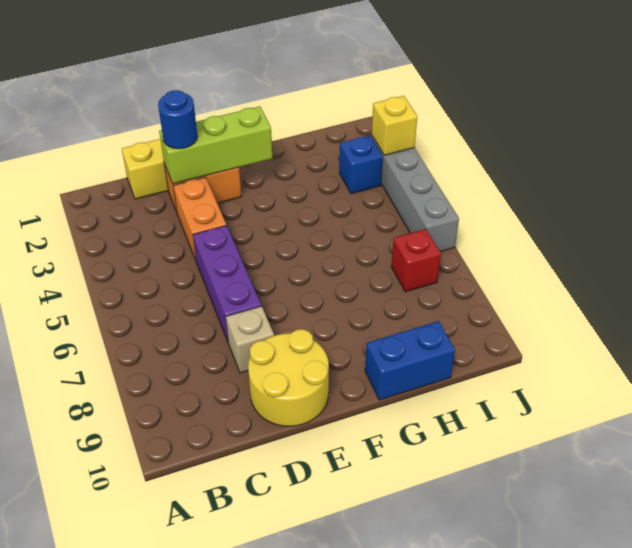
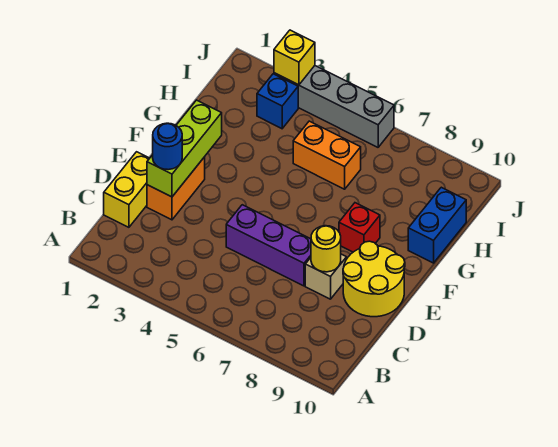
orange 1x2 brick [173,177,226,260] -> orange 1x2 brick moved to [293,121,361,189]
none -> yellow 1x1 round brick [311,226,341,272]
red 1x1 brick [391,229,441,292] -> red 1x1 brick moved to [339,203,380,252]

